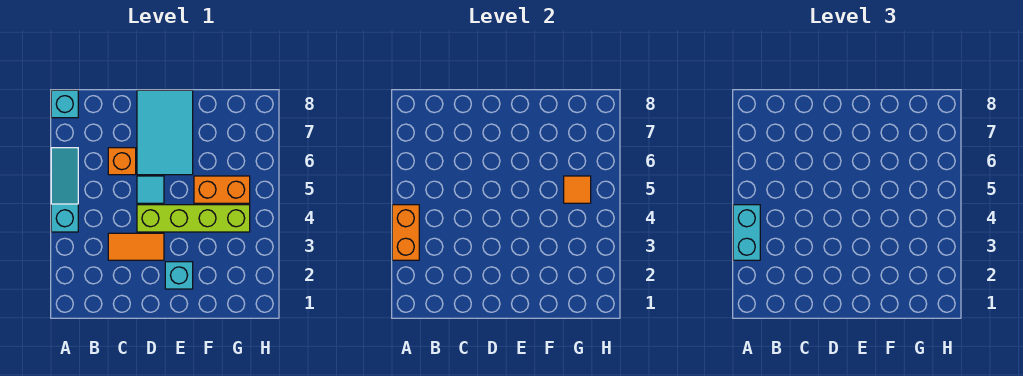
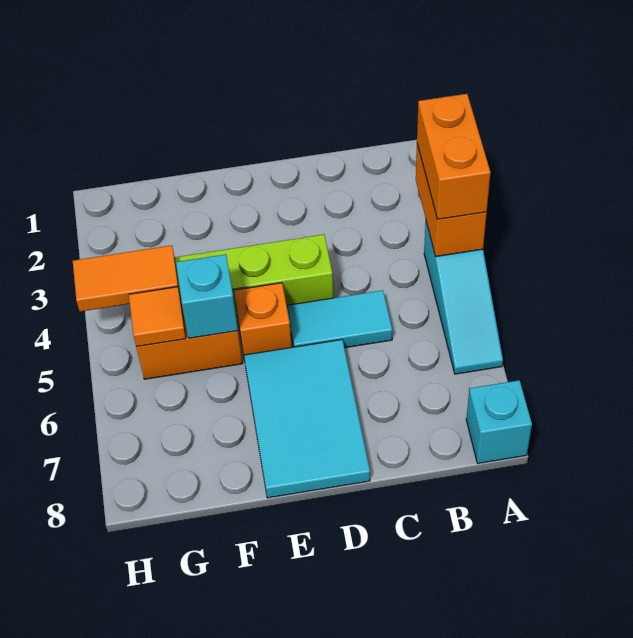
cyan 1x2 brick [733,205,760,260] -> orange 1x2 brick [417,94,491,219]
orange 1x2 tile [108,233,164,260] -> orange 1x2 tile moved to [73,245,179,312]
orange 1x1 brick [108,148,136,175] -> orange 1x1 brick moved to [234,283,292,355]
cyan 1x1 tile [137,176,164,203] -> cyan 1x2 tile [287,290,392,348]
cyan 1x1 brick [165,262,193,289] -> cyan 1x1 brick moved to [176,254,238,338]

